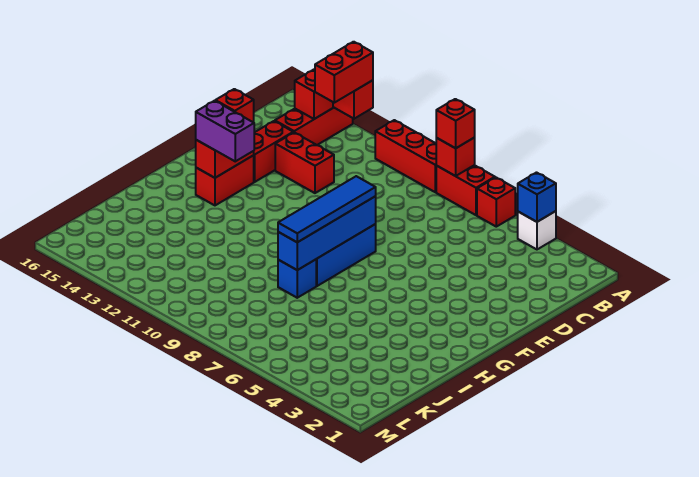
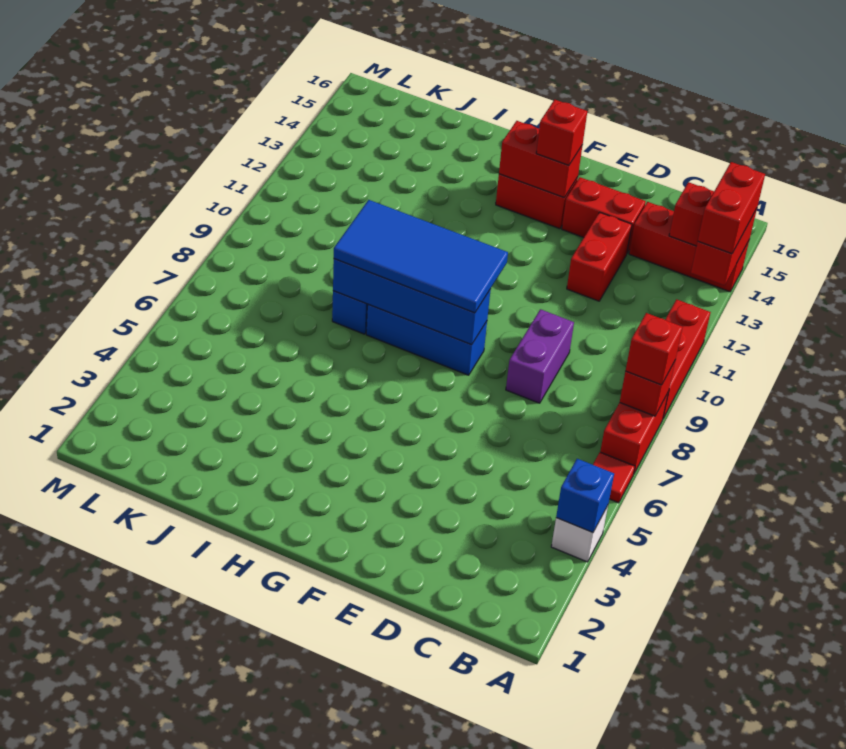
red 1x1 brick [477,178,515,227] -> red 1x1 tile [593,452,635,503]
red 1x2 brick [315,42,373,103] -> red 1x2 brick turned to [698,162,765,254]
blue 1x4 tile [278,176,376,242] -> blue 2x4 tile [334,200,508,313]
purple 1x2 brick [196,101,254,161] -> purple 1x2 brick moved to [506,309,574,403]

